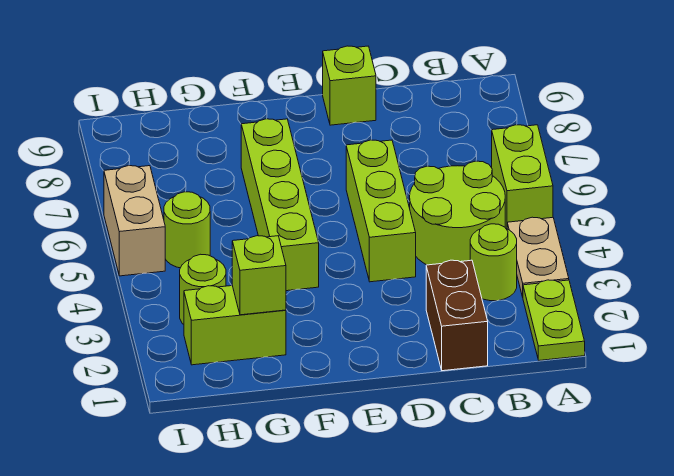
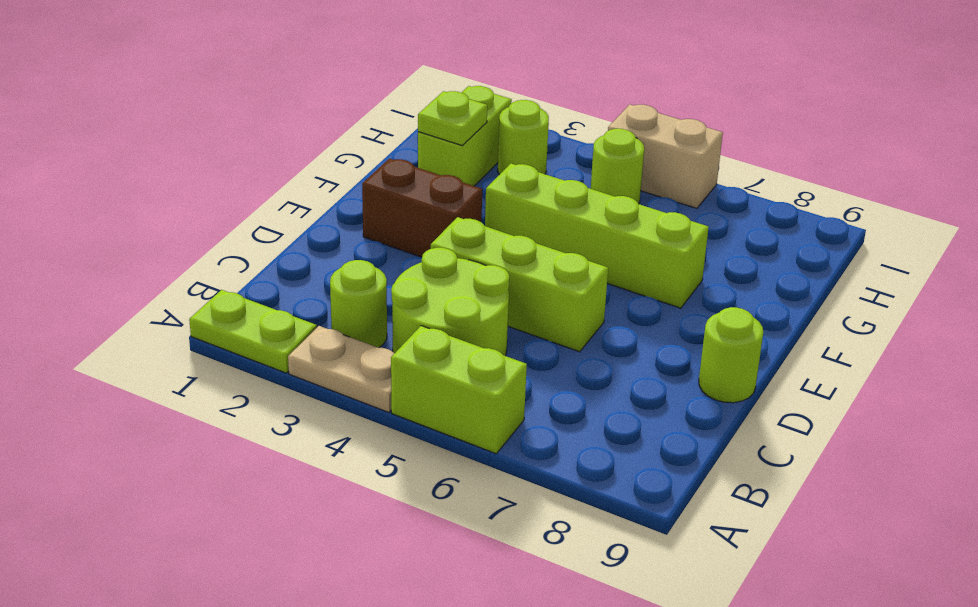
brown 1x2 brick [426,260,488,371] -> brown 1x2 brick moved to [362,159,482,257]
lime 1x1 brick [323,46,376,125] -> lime 1x1 round brick [699,307,763,403]
lime 1x1 brick [232,236,286,315] -> lime 1x1 plate [418,91,487,146]

